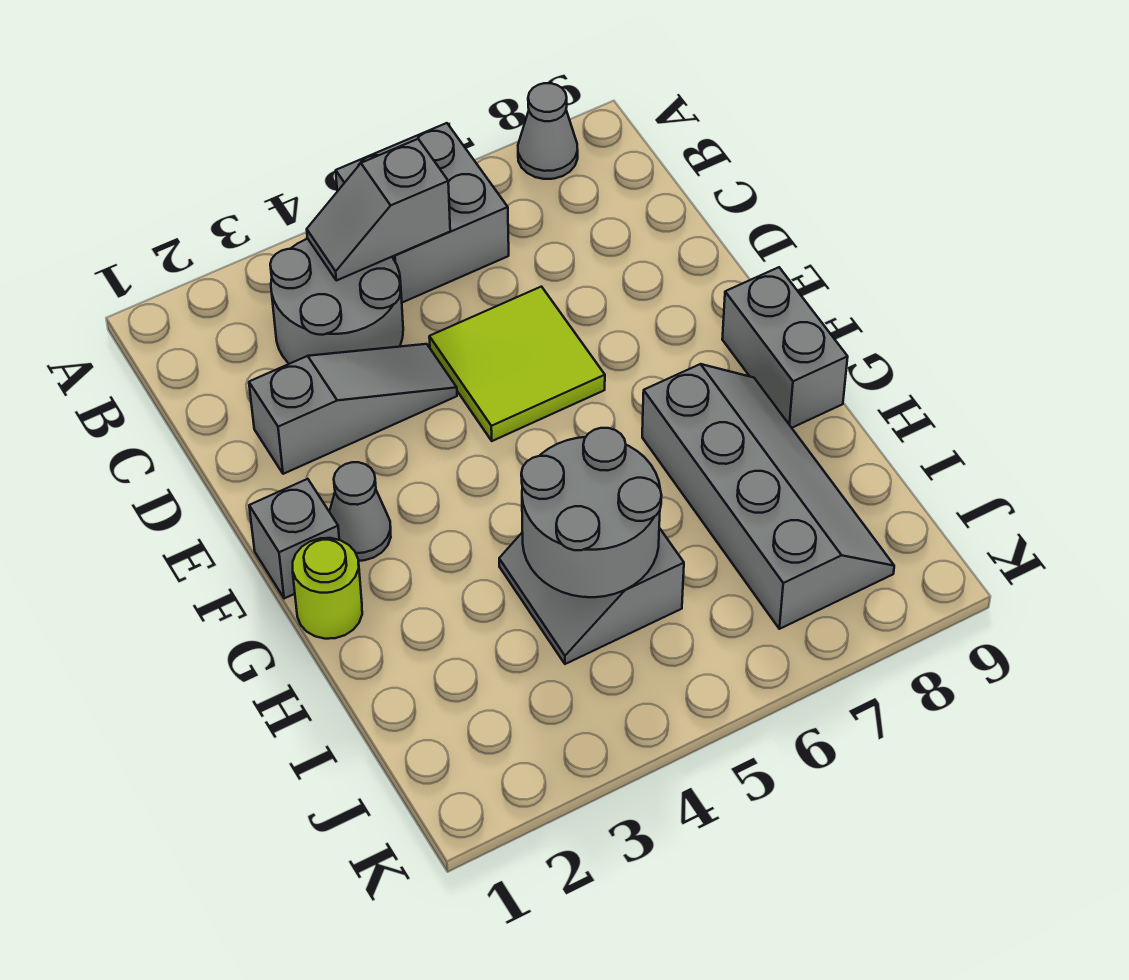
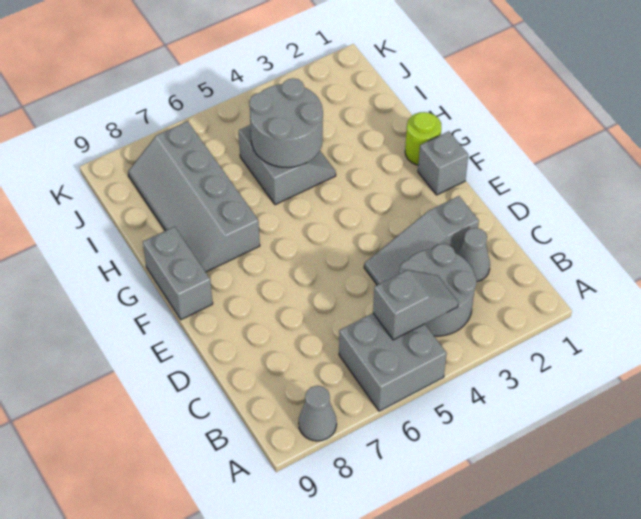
lime 2x2 tile [429,287,605,441] -> none
grey 1x1 cone [330,462,391,561] -> grey 1x1 cone moved to [458,228,490,282]

